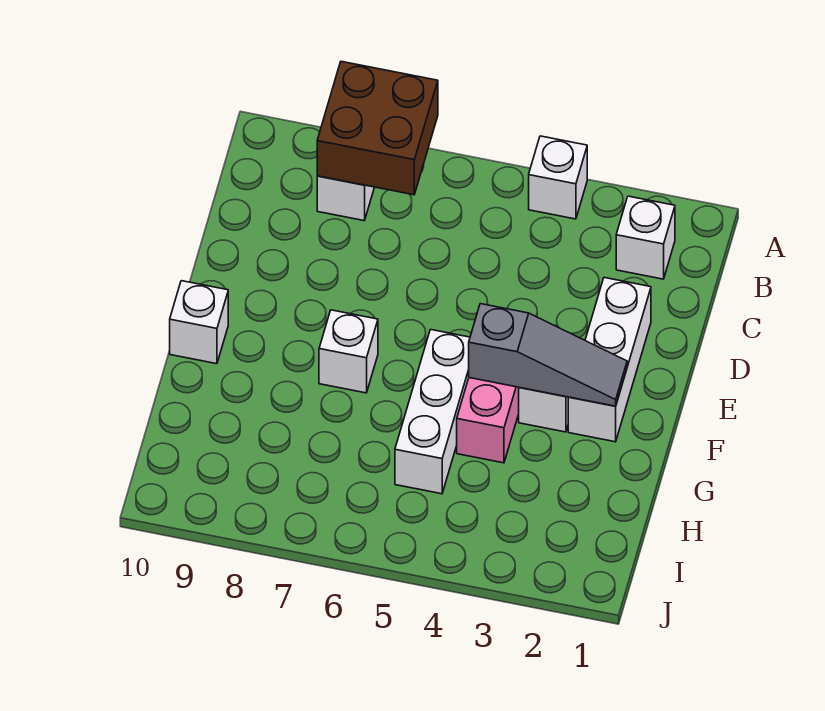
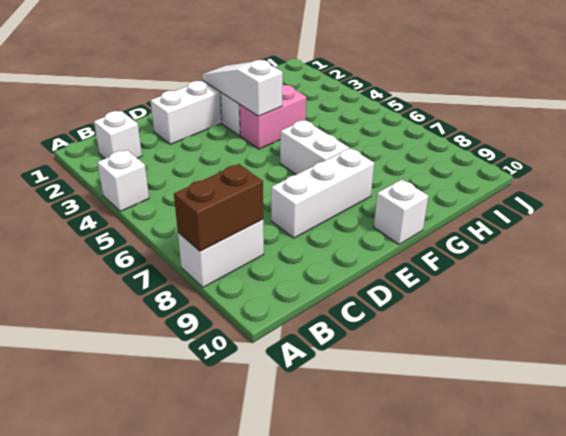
brown 2x2 brick [317,61,438,195] -> brown 1x2 brick [174,164,263,251]
grey 1x3 slope [469,304,627,406] -> white 1x3 slope [202,60,283,116]
white 1x3 brick [395,330,470,494] -> white 1x3 brick moved to [271,148,374,238]
white 1x1 brick [319,310,378,393] -> white 1x2 brick [280,120,349,174]

